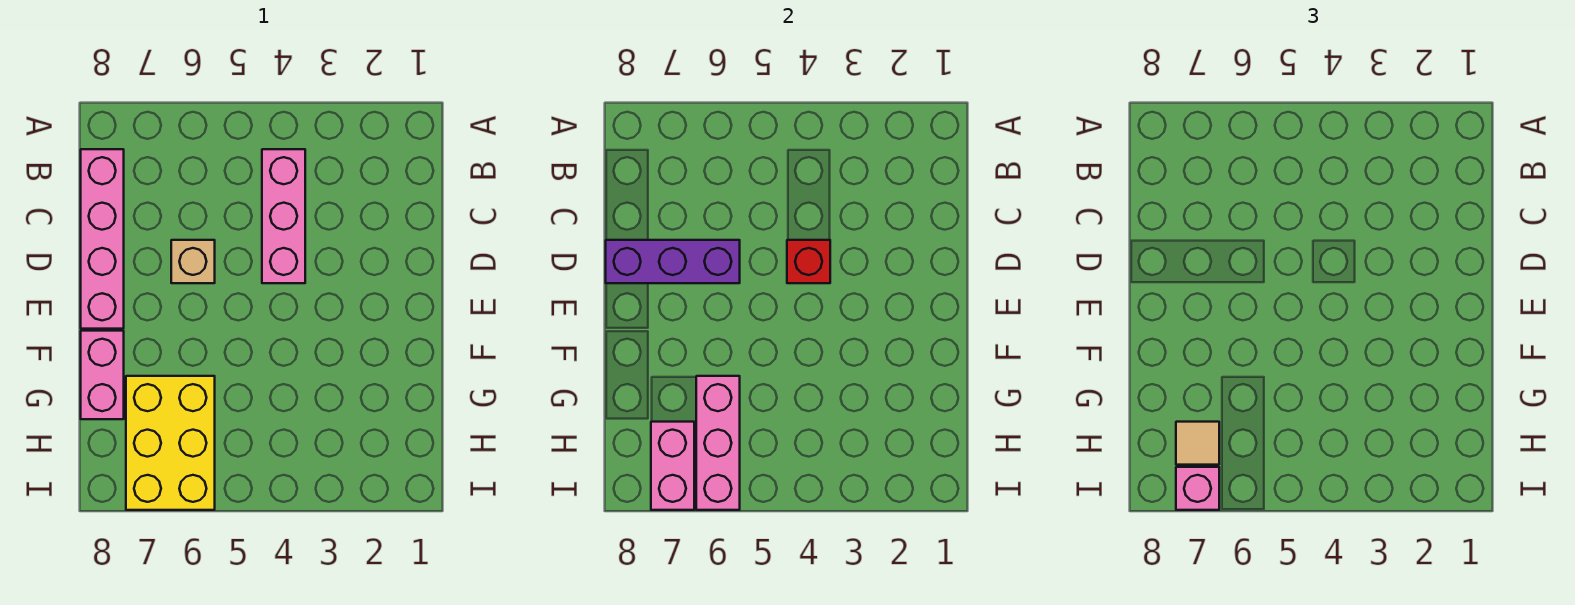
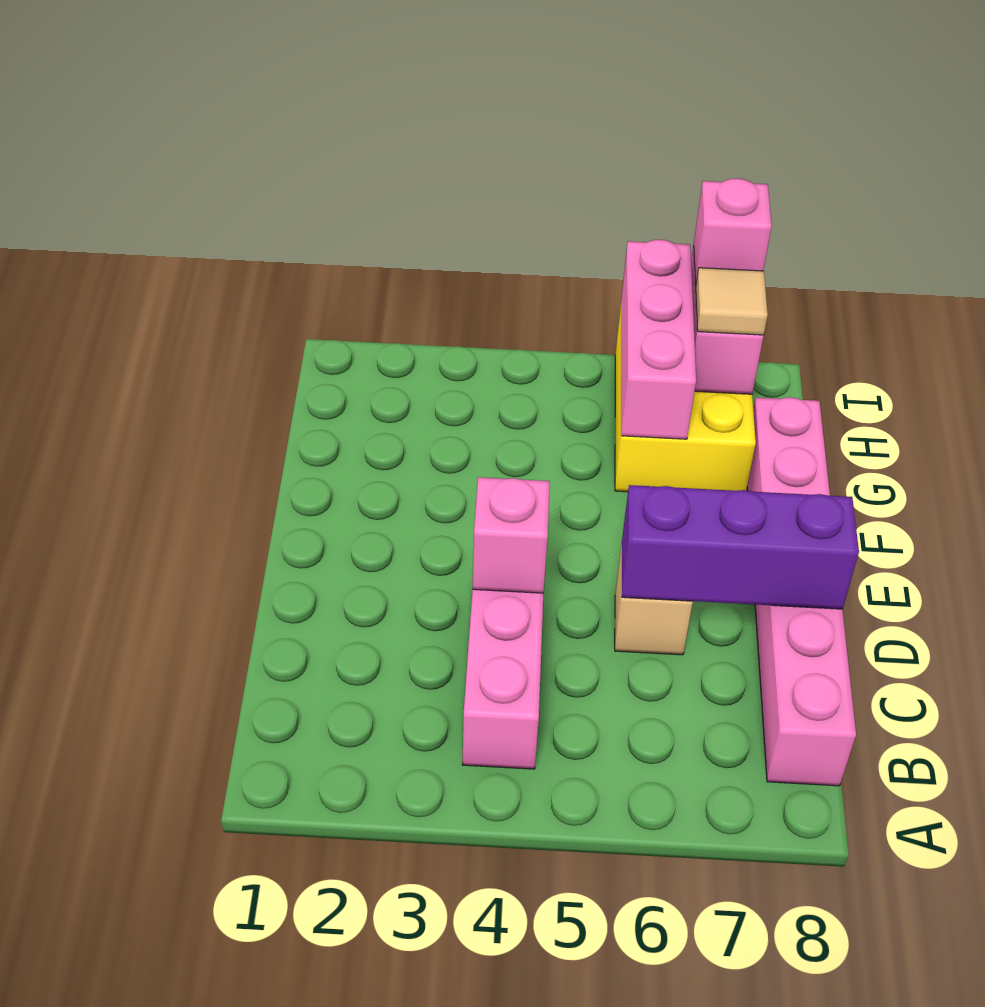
red 1x1 brick [787,240,830,283] -> pink 1x1 brick [473,477,550,593]

